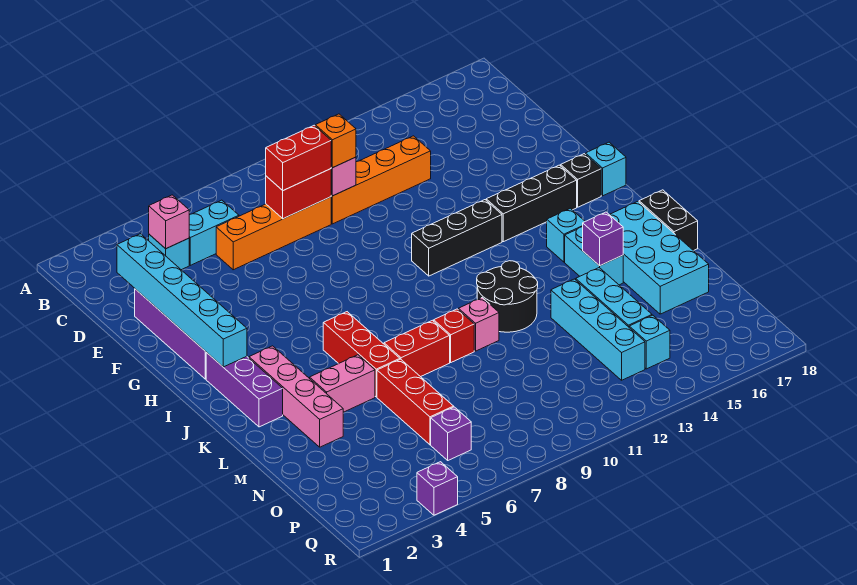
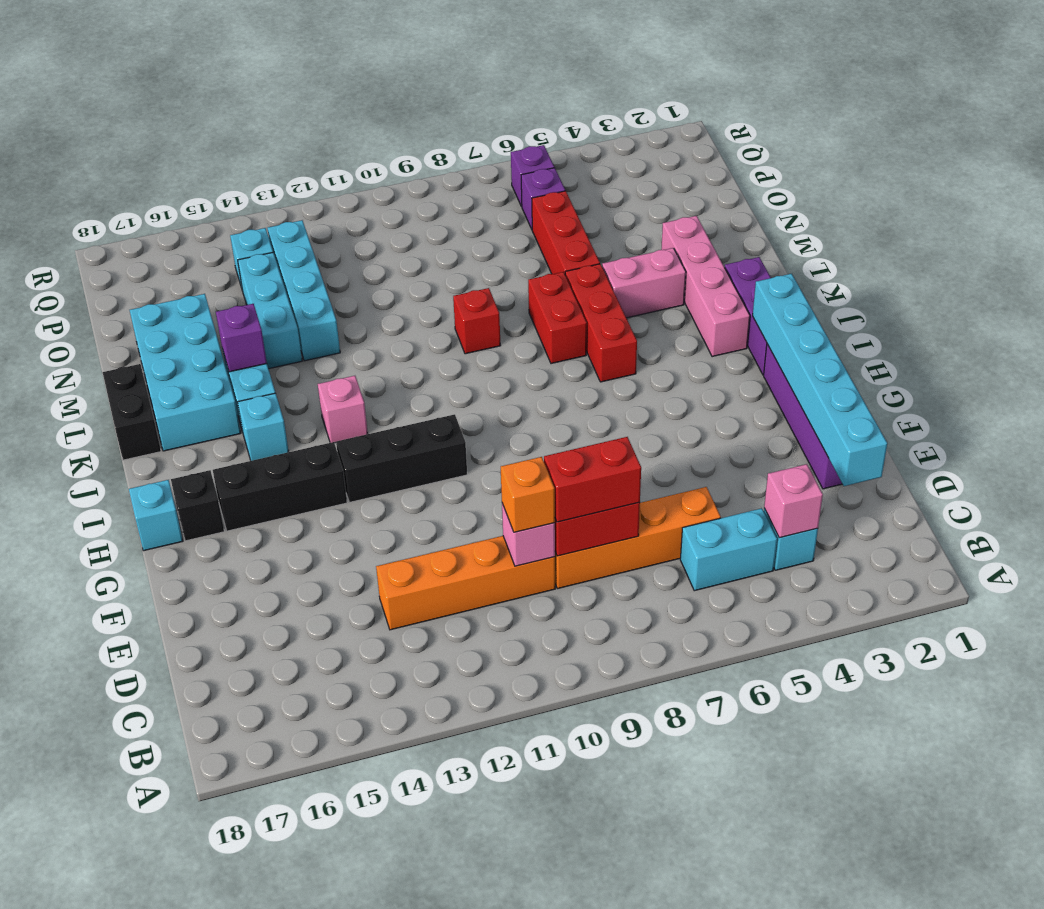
black 2x2 round brick [477,261,538,332] -> none
red 1x2 brick [384,320,450,377] -> red 1x2 brick turned to [528,272,587,364]
pink 1x1 brick [459,298,499,351] -> pink 1x1 brick moved to [318,376,368,443]
purple 1x1 brick [417,462,458,515] -> purple 1x1 brick moved to [511,145,554,207]

